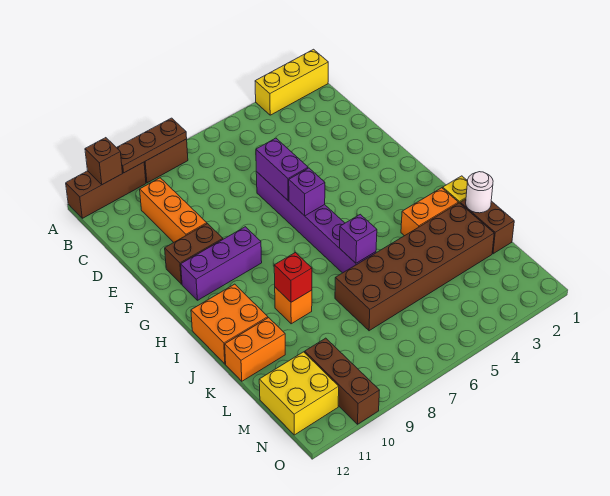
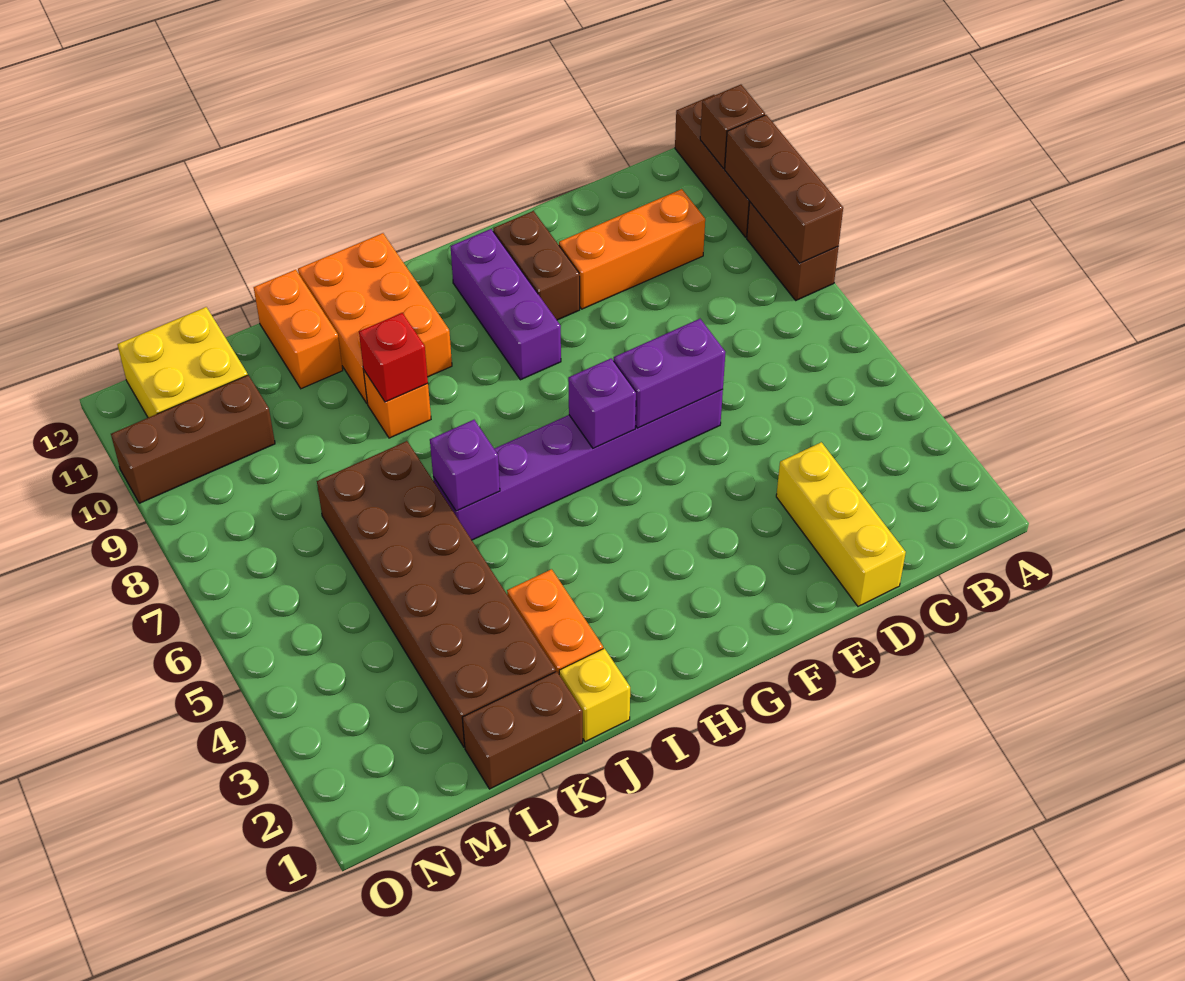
yellow 1x3 brick [255,49,328,115] -> yellow 1x3 brick moved to [776,442,906,606]
brown 1x3 plate [117,118,187,173] -> brown 1x3 brick [725,115,843,263]
orange 2x2 brick [191,284,268,364] -> orange 2x3 brick [298,233,452,403]
white 1x1 round brick [466,172,493,213] -> none

